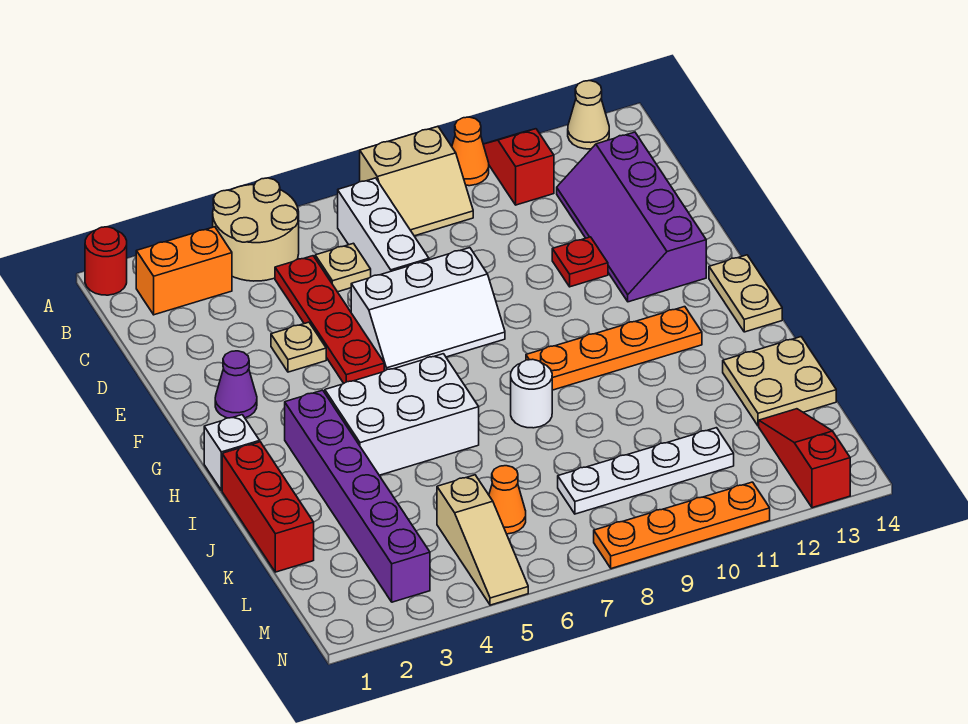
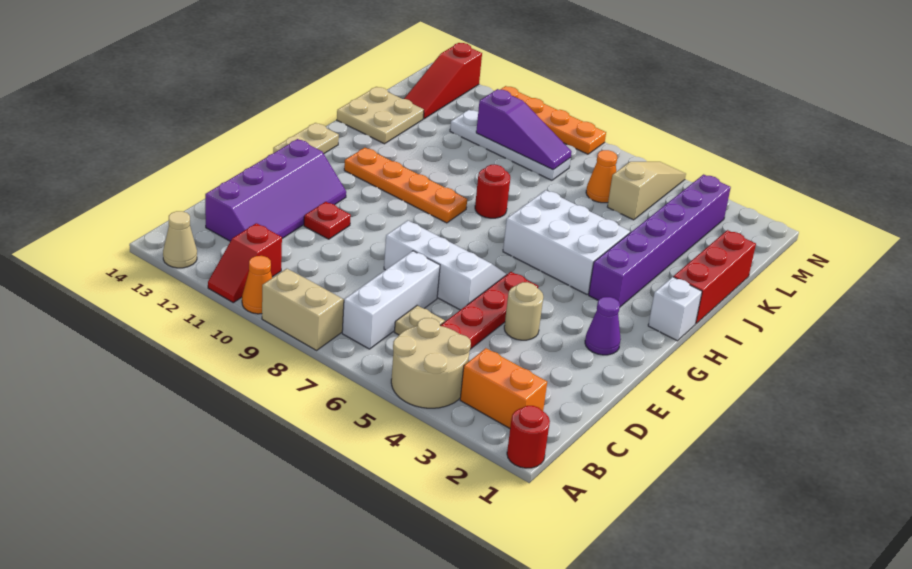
tan 1x1 plate [271,322,326,372] -> tan 1x1 round brick [504,282,543,340]
white 1x1 round brick [511,359,552,428] -> red 1x1 round brick [475,165,510,218]
none -> purple 1x3 slope [476,89,571,170]

